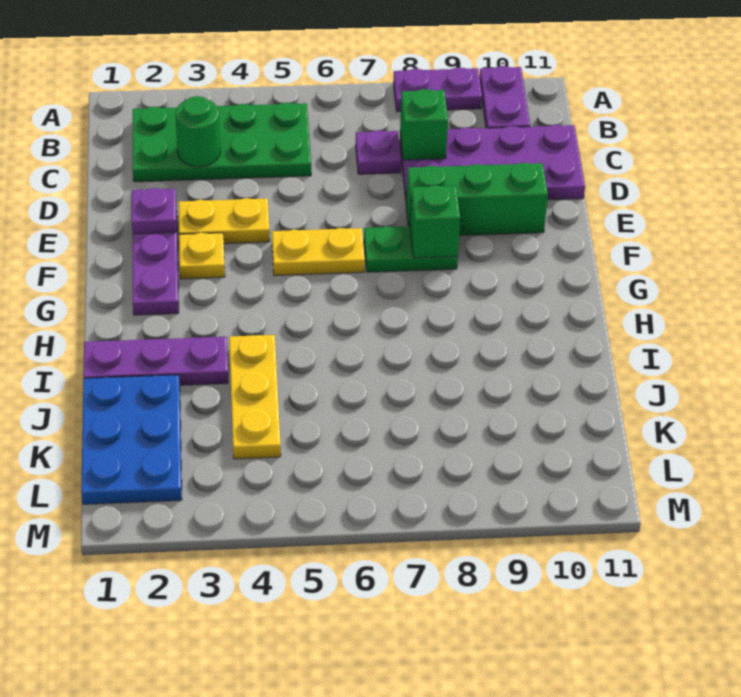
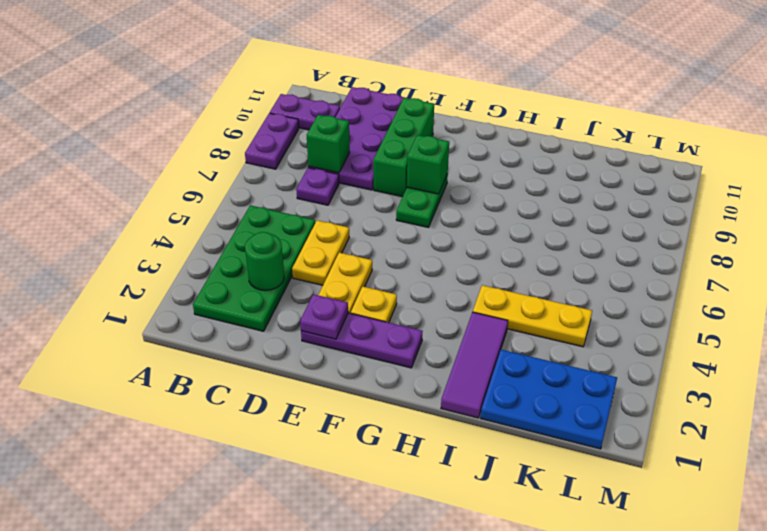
yellow 1x2 plate [272,228,365,276] -> yellow 1x2 plate moved to [292,220,349,285]
purple 1x3 plate [83,337,228,385] -> purple 1x3 tile [441,312,508,418]

